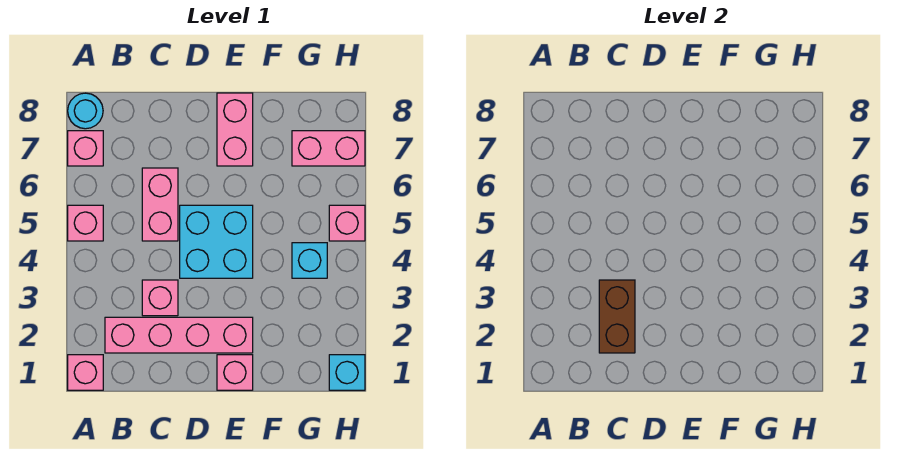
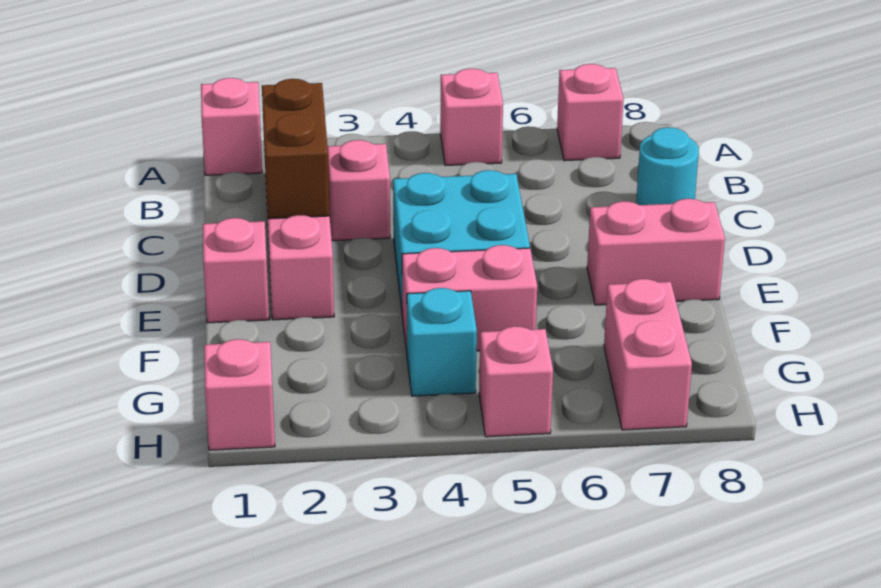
cyan 1x1 round brick [68,93,103,129] -> cyan 1x1 round brick moved to [636,127,699,205]
brown 1x2 brick [599,280,635,353] -> brown 1x2 brick turned to [262,79,330,219]
pink 1x2 brick [142,168,178,241] -> pink 1x2 brick moved to [402,245,537,352]
cyan 1x1 brick [329,355,365,390] -> pink 1x1 brick [204,339,275,450]

